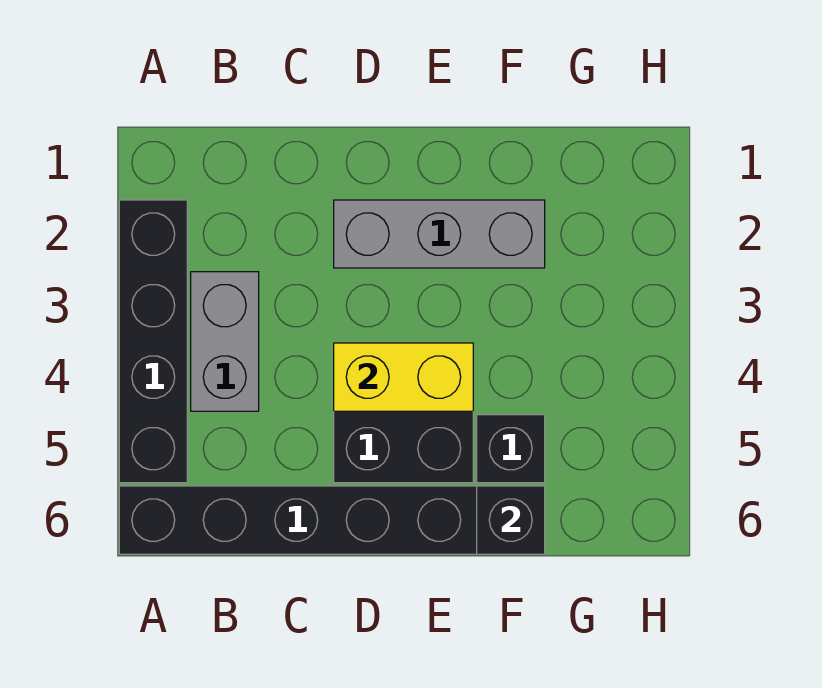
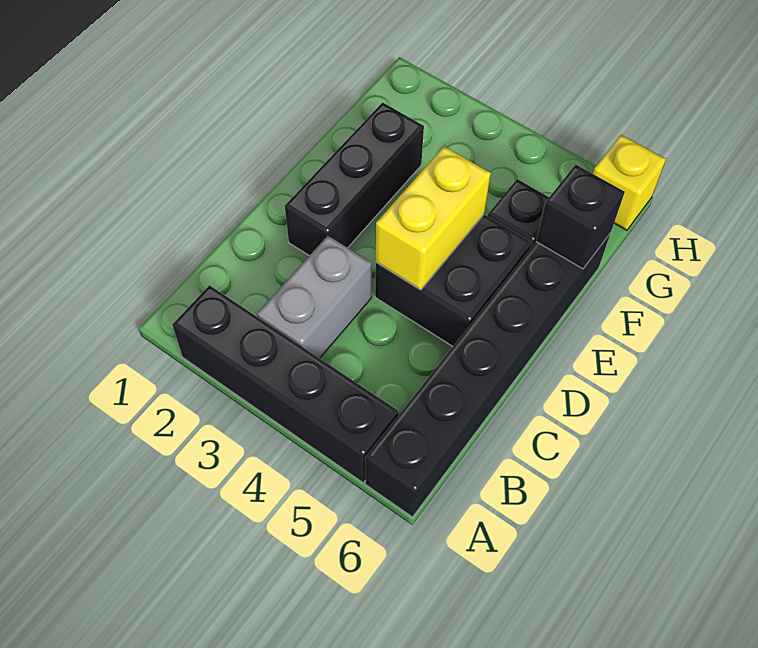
grey 1x2 brick [191,272,259,411] -> grey 1x2 brick turned to [257,236,372,358]
grey 1x3 brick [334,200,545,268] -> black 1x3 brick [285,102,424,256]
none -> yellow 1x1 brick [593,135,666,230]

